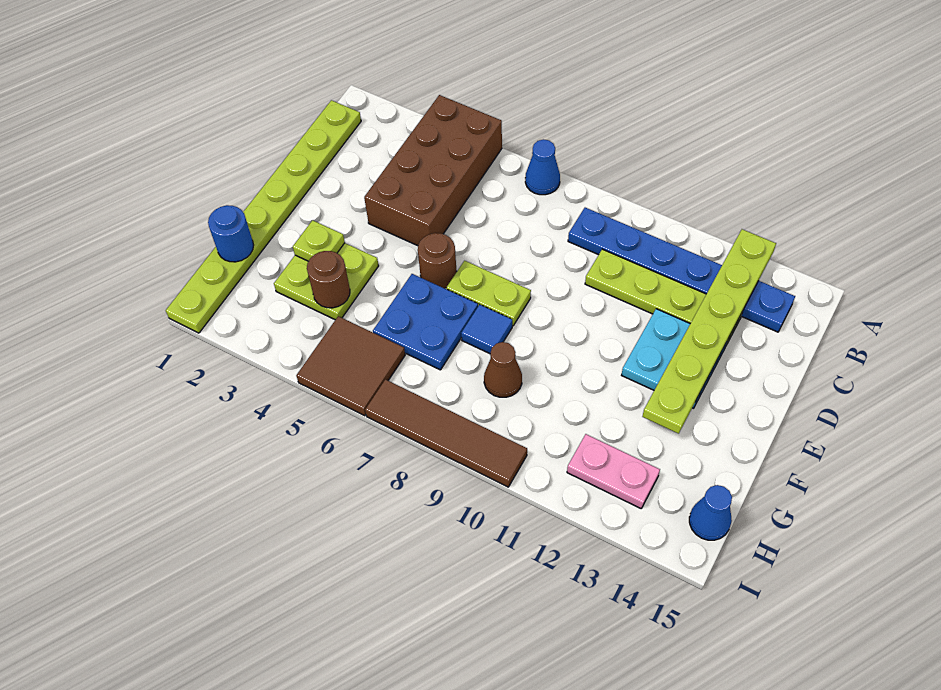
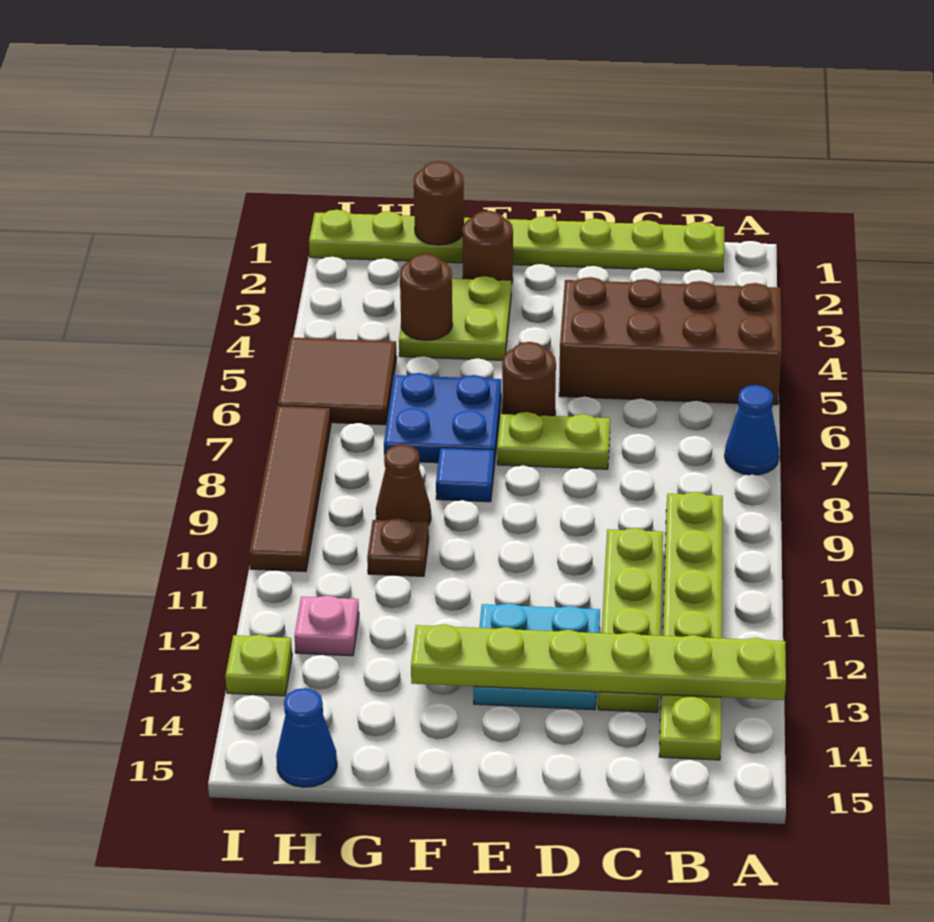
blue 1x6 plate [568,208,795,332] -> lime 1x6 plate [659,492,723,760]
lime 1x2 plate [446,261,531,326] -> lime 1x2 plate turned to [497,412,610,469]
none -> brown 1x1 round brick [462,211,513,284]
lime 1x1 plate [293,220,345,261] -> lime 1x1 plate moved to [225,635,292,696]
blue 1x1 round brick [208,205,254,262] -> brown 1x1 round brick [414,161,464,245]
none -> brown 1x1 plate [367,518,429,576]
pink 1x2 plate [567,434,660,508] -> pink 1x1 plate [294,596,359,656]

